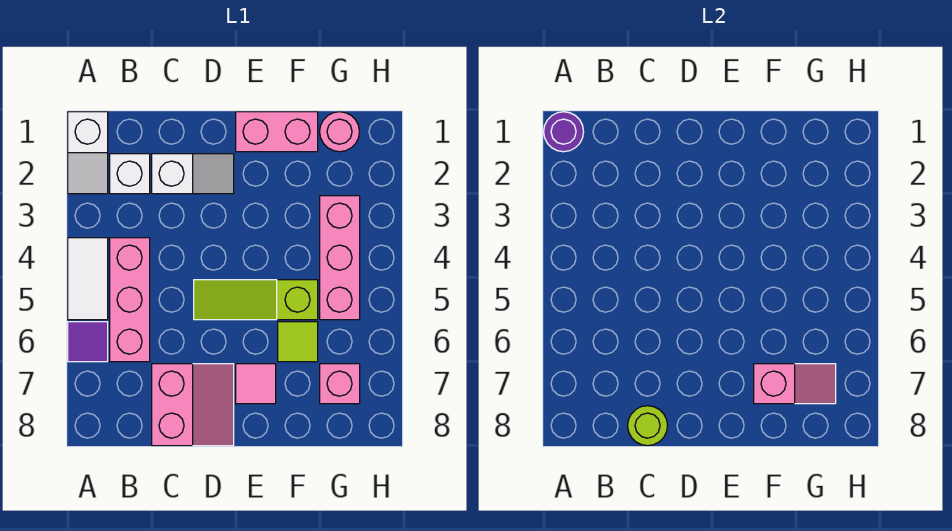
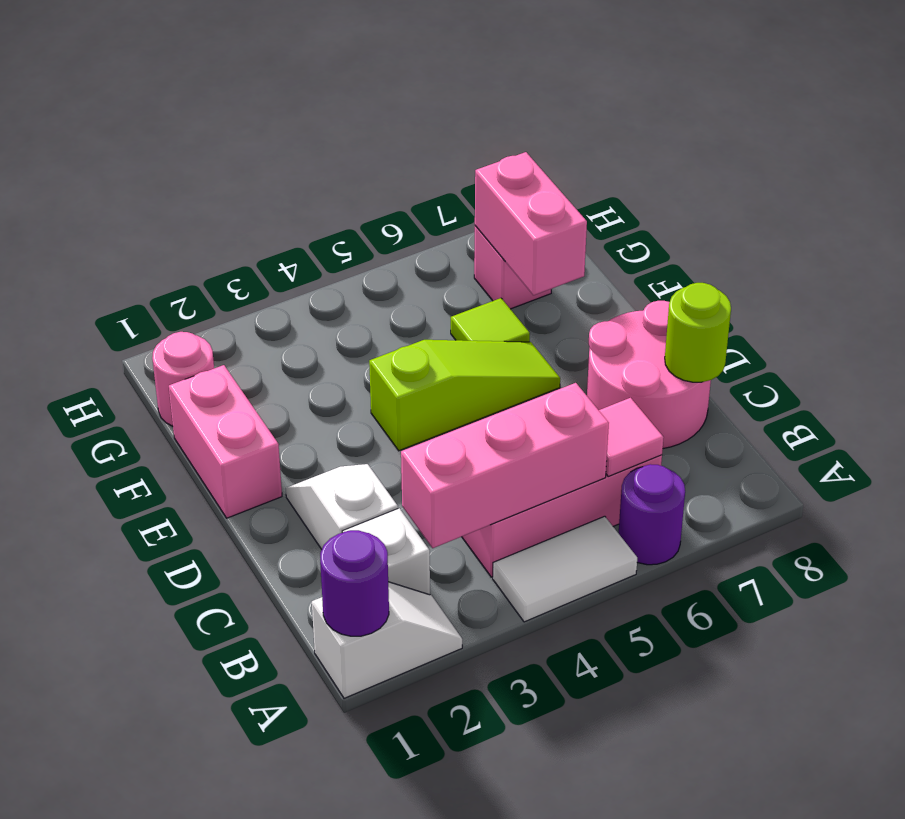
purple 1x1 tile [68,322,108,362] -> purple 1x1 round brick [619,464,685,565]
pink 2x2 slope [152,364,234,446] -> pink 2x2 round brick [587,301,711,448]
lime 1x3 slope [194,280,318,320] -> lime 1x3 slope turned to [369,340,560,451]
pink 1x1 tile [236,364,276,404] -> pink 1x1 tile moved to [599,398,664,476]
pink 1x2 slope [754,364,836,404] -> pink 1x2 brick [475,152,587,295]
pink 1x3 brick [320,196,360,320] -> pink 1x3 brick moved to [401,383,609,548]

